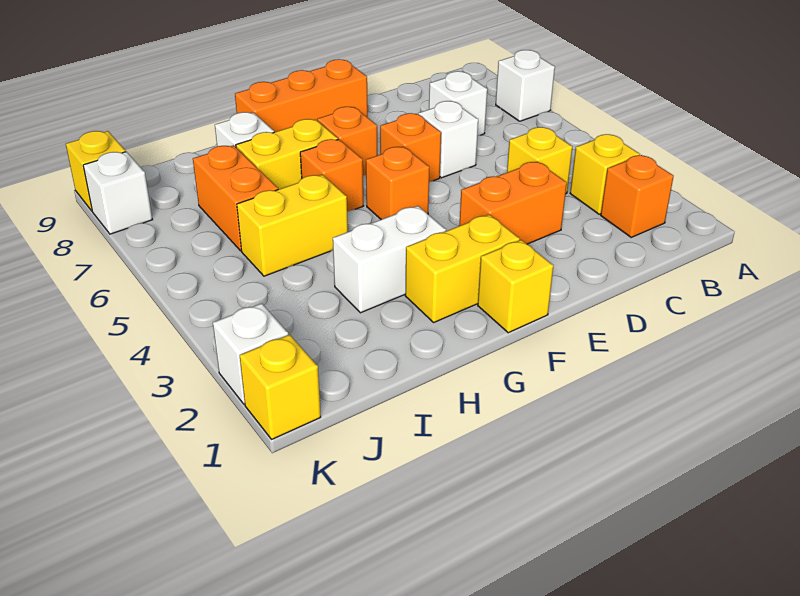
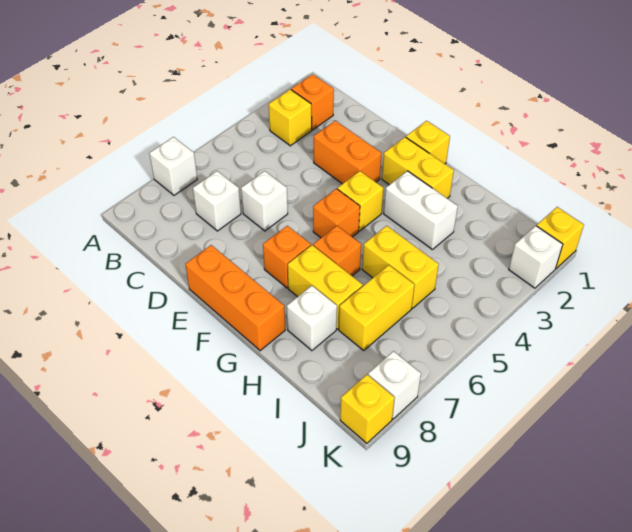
yellow 1x1 brick [507,127,572,193] -> yellow 1x1 brick moved to [338,171,383,231]
orange 1x1 brick [380,113,441,182] -> none
orange 1x2 brick [193,145,278,251] -> yellow 1x2 brick [339,265,414,350]

